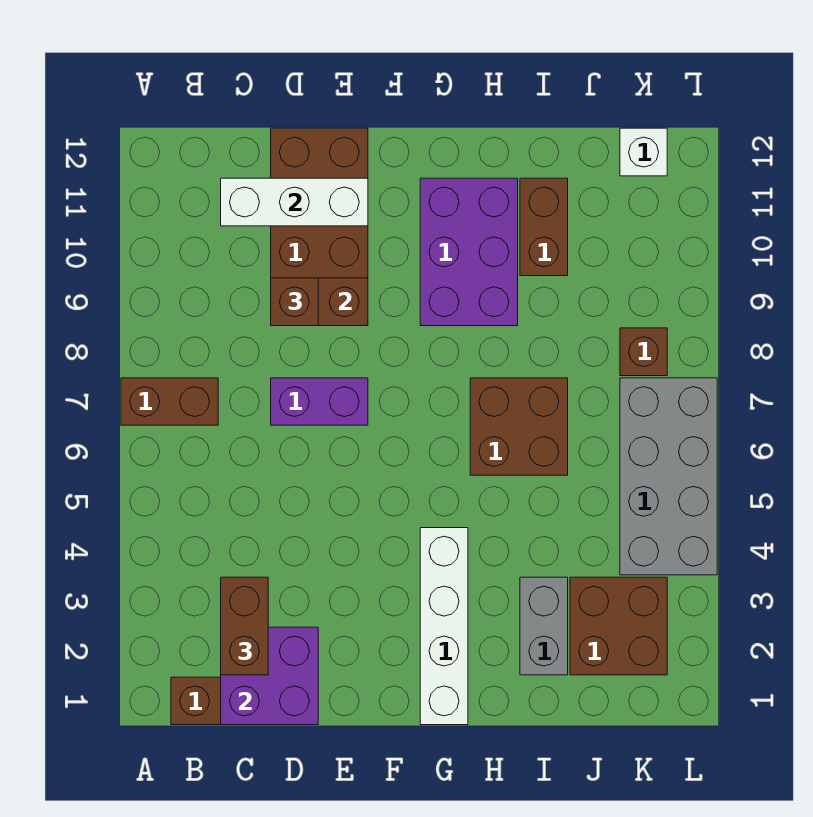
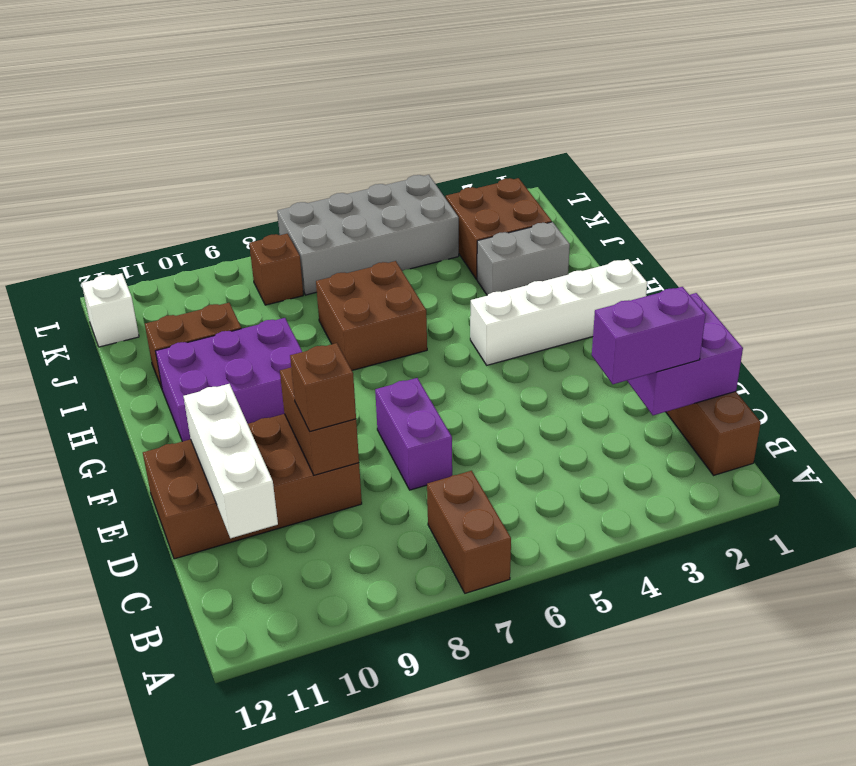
brown 1x2 brick [221,577,268,675] -> purple 1x2 brick [592,287,706,384]

